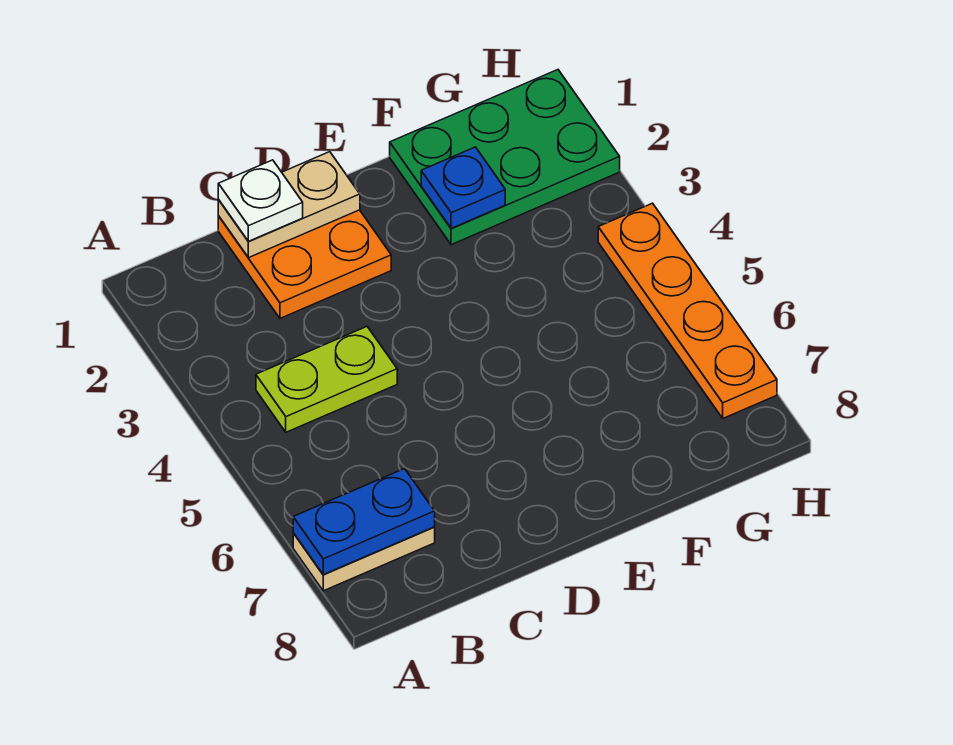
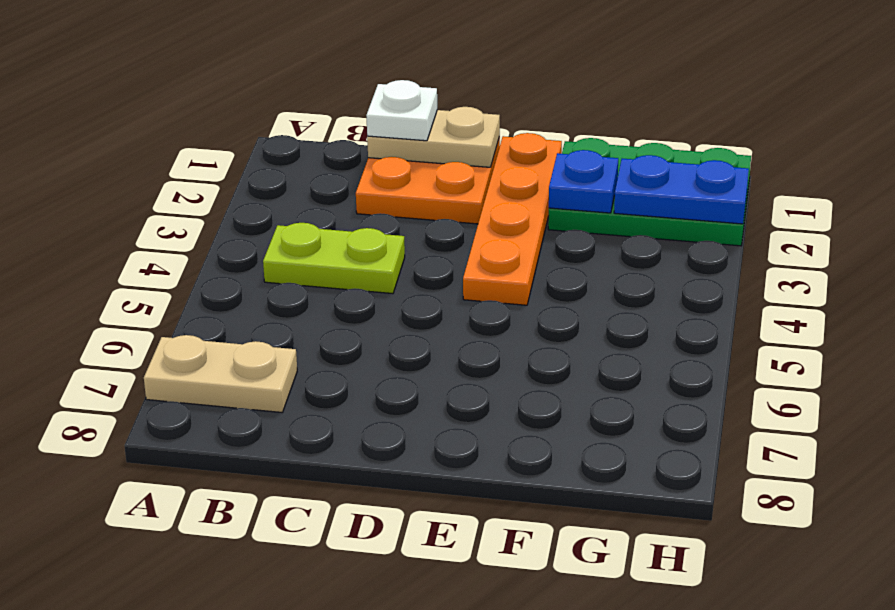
blue 1x2 plate [293,469,435,575] -> blue 1x2 plate moved to [614,155,749,224]
orange 1x4 plate [598,203,777,418] -> orange 1x4 plate moved to [463,133,562,305]

